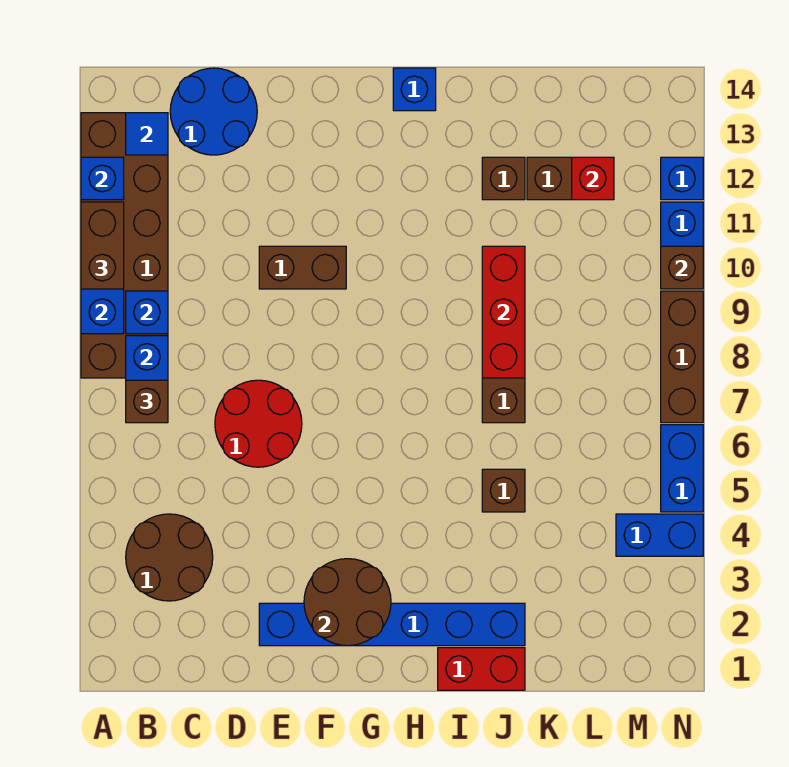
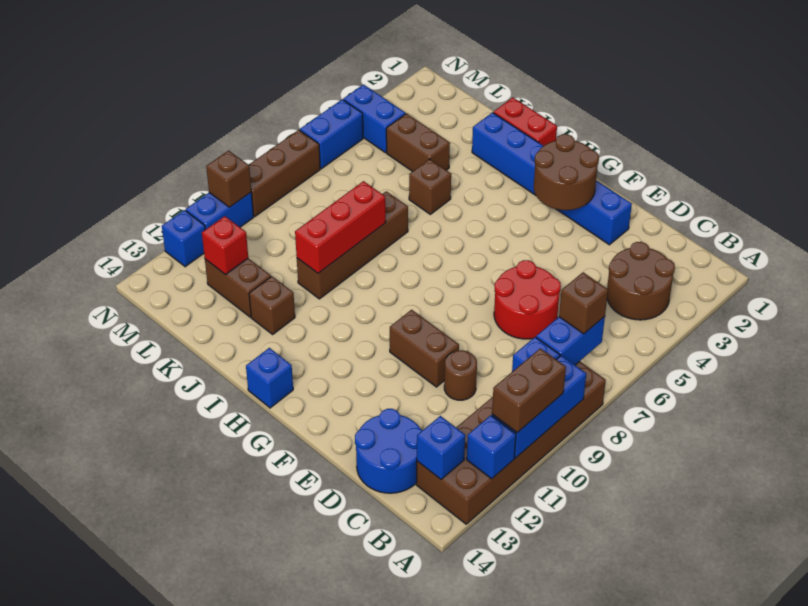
blue 1x1 tile [126,113,168,155] -> blue 1x1 brick [417,416,465,479]
none -> brown 1x1 round brick [444,350,477,400]
none -> brown 1x2 brick [386,113,450,172]

